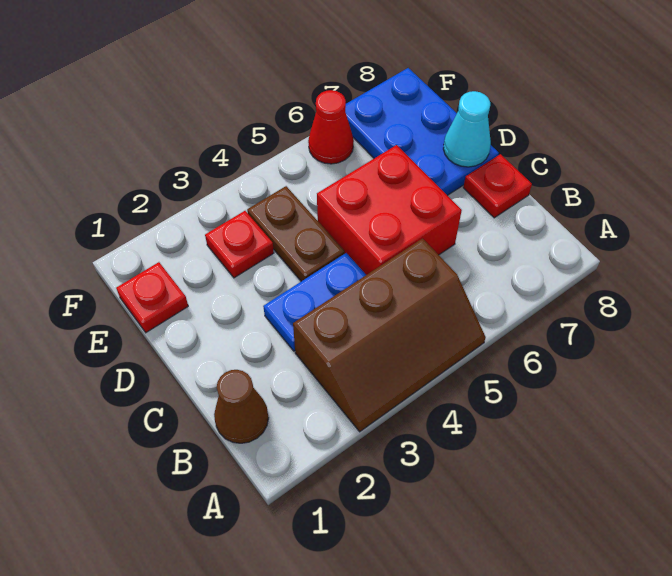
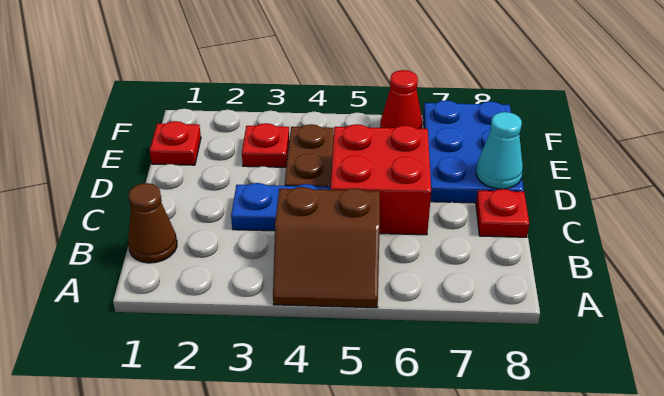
brown 2x3 slope [293,239,486,432] -> brown 2x2 slope [273,187,380,308]

